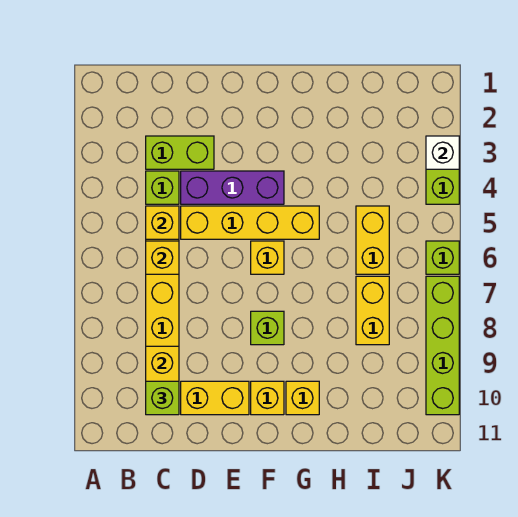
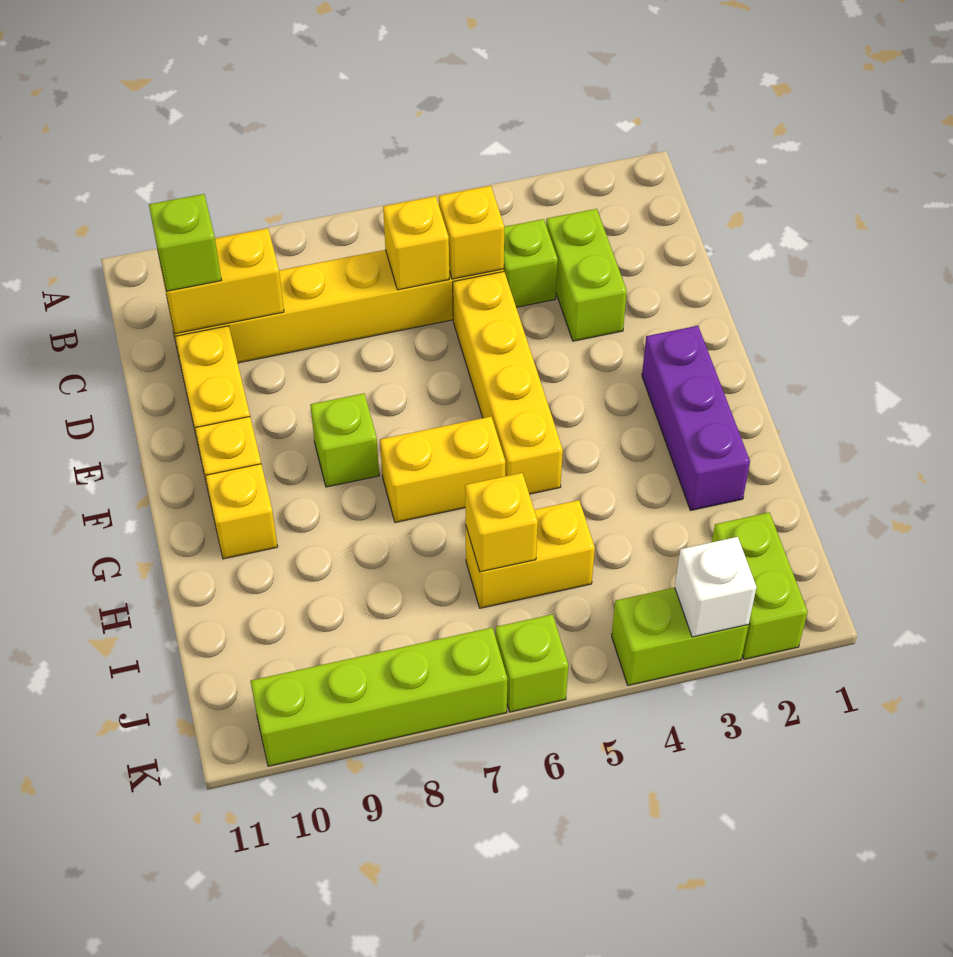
purple 1x3 brick [181,171,284,204] -> purple 1x3 brick moved to [642,326,750,510]
yellow 1x1 brick [251,241,284,274] -> yellow 1x1 brick moved to [465,473,538,572]
yellow 1x2 brick [356,276,389,345] -> yellow 1x2 brick moved to [380,417,506,522]
none -> lime 1x2 brick [712,512,808,659]

